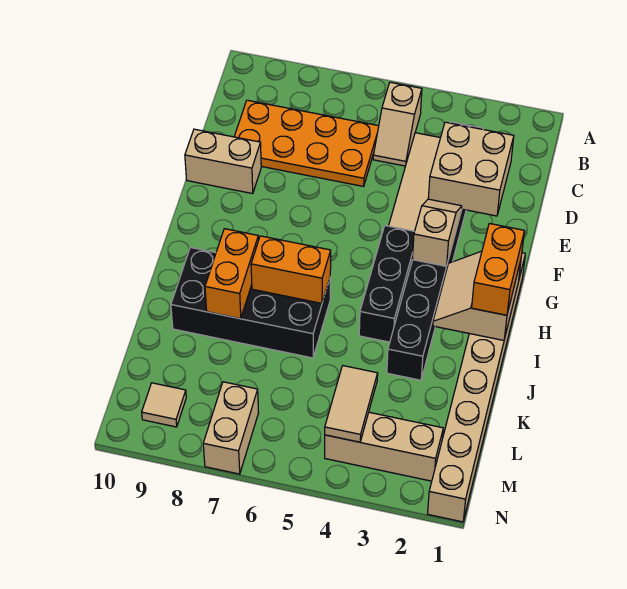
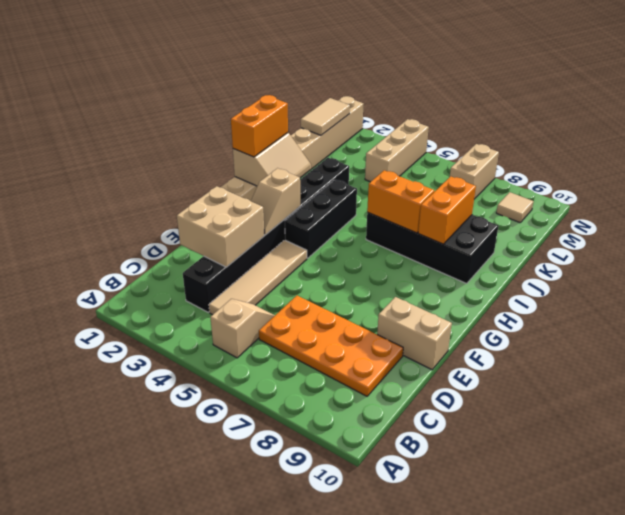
tan 1x2 tile [325,366,378,442] -> tan 1x2 tile moved to [301,98,350,135]
tan 1x3 brick [325,412,443,481] -> tan 1x3 brick turned to [365,119,429,182]

